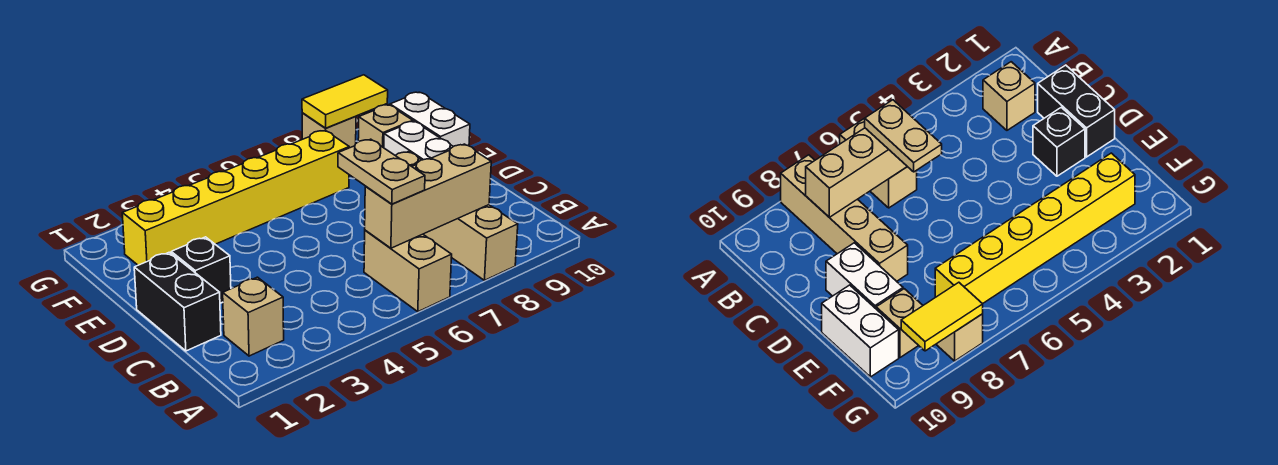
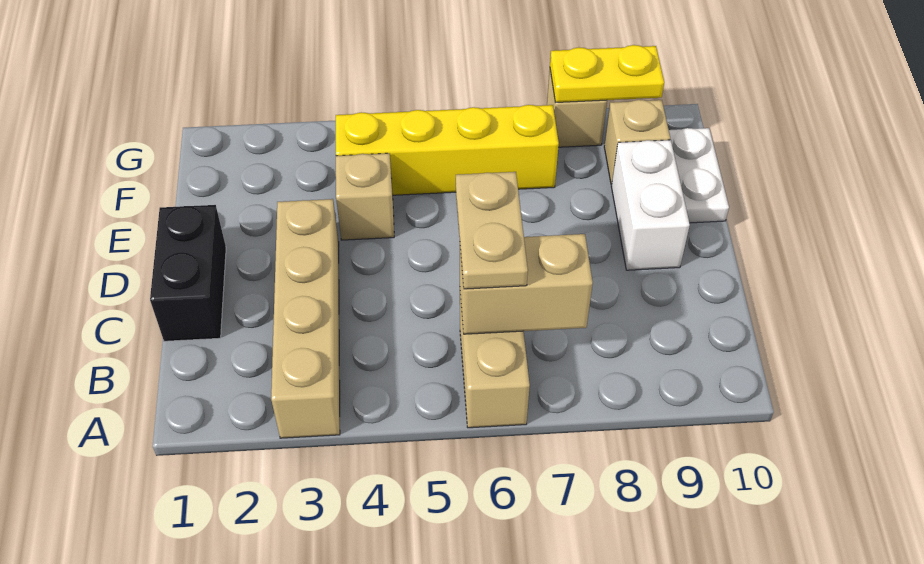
tan 1x4 brick [396,152,518,280] -> tan 1x4 brick moved to [271,199,340,438]
tan 1x1 brick [223,277,284,356] -> tan 1x1 brick moved to [336,153,394,240]
tan 1x3 brick [365,144,491,248] -> tan 1x2 brick [460,234,593,334]
black 1x1 brick [171,237,231,303] -> none
white 1x2 brick [390,92,470,147] -> white 1x2 plate [669,128,729,223]
yellow 1x6 brick [122,130,349,265] -> yellow 1x4 brick [336,105,559,195]
yellow 1x2 tile [302,75,388,128] -> yellow 1x2 plate [550,45,664,103]

